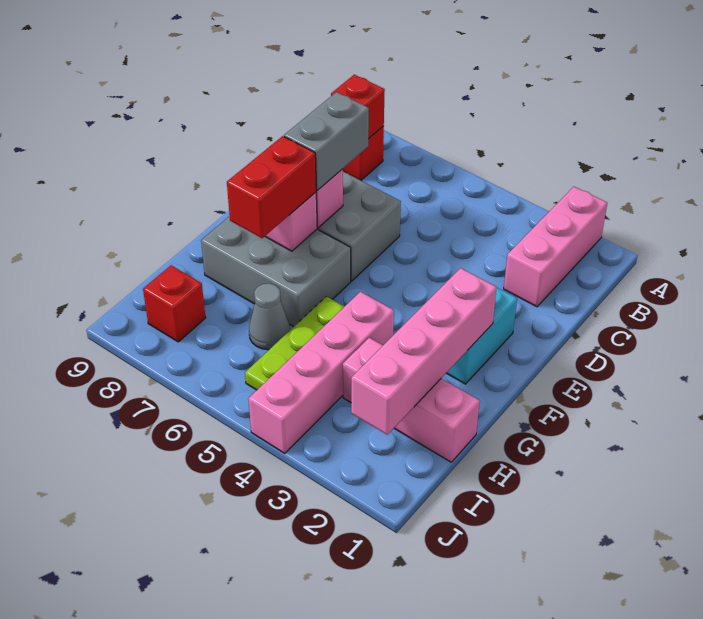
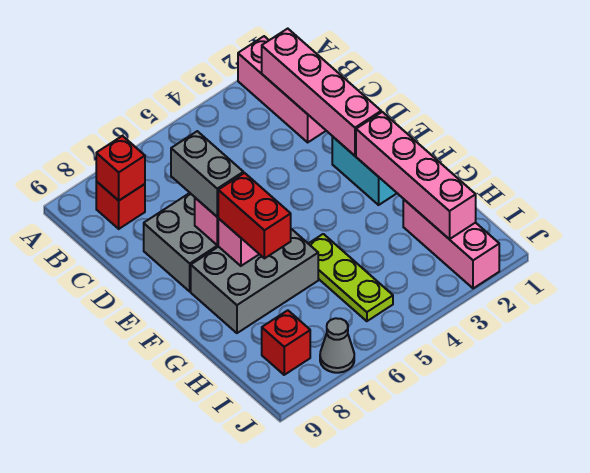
pink 1x4 brick [248,292,394,453] -> pink 1x4 brick moved to [262,29,381,156]
pink 1x3 brick [343,338,480,462] -> pink 1x3 brick turned to [403,199,499,288]
grey 1x1 cone [249,283,290,350] -> grey 1x1 cone moved to [320,318,354,373]

